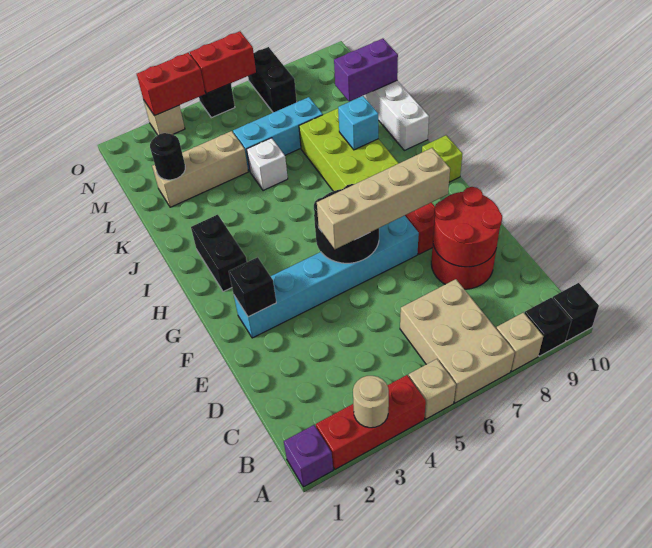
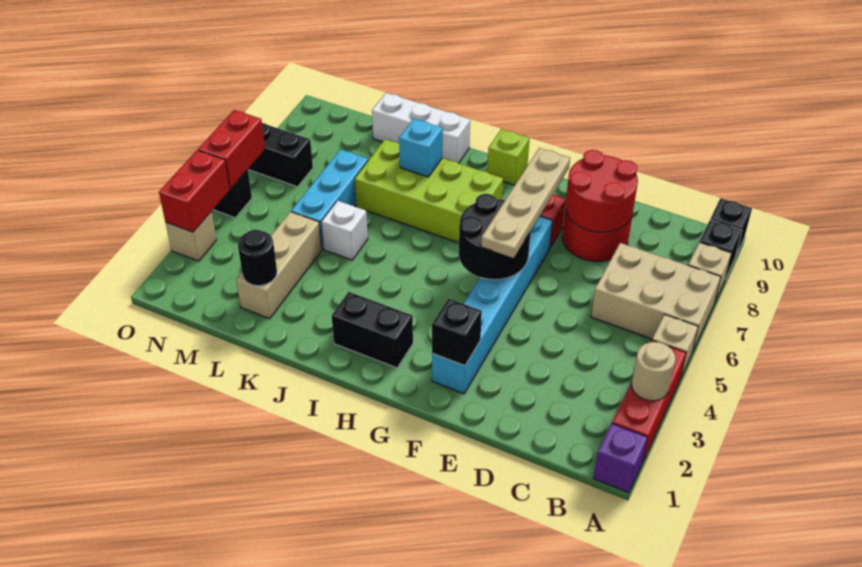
tan 1x4 brick [317,148,450,249] -> tan 1x4 plate [481,148,570,258]
purple 1x2 brick [334,39,398,102] -> none

